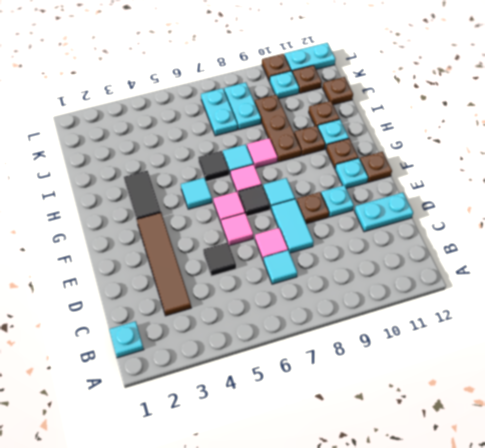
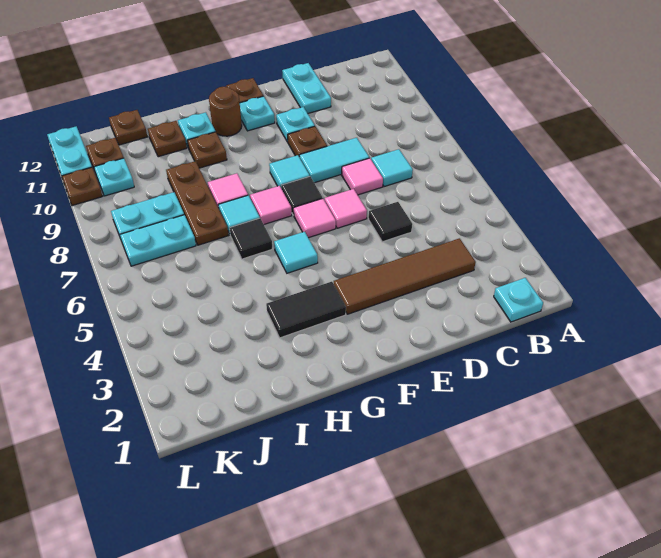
brown 1x1 plate [326,139,358,168] -> brown 1x1 round brick [209,87,242,136]
brown 1x3 plate [255,95,302,162] -> brown 1x3 plate turned to [166,161,229,245]

